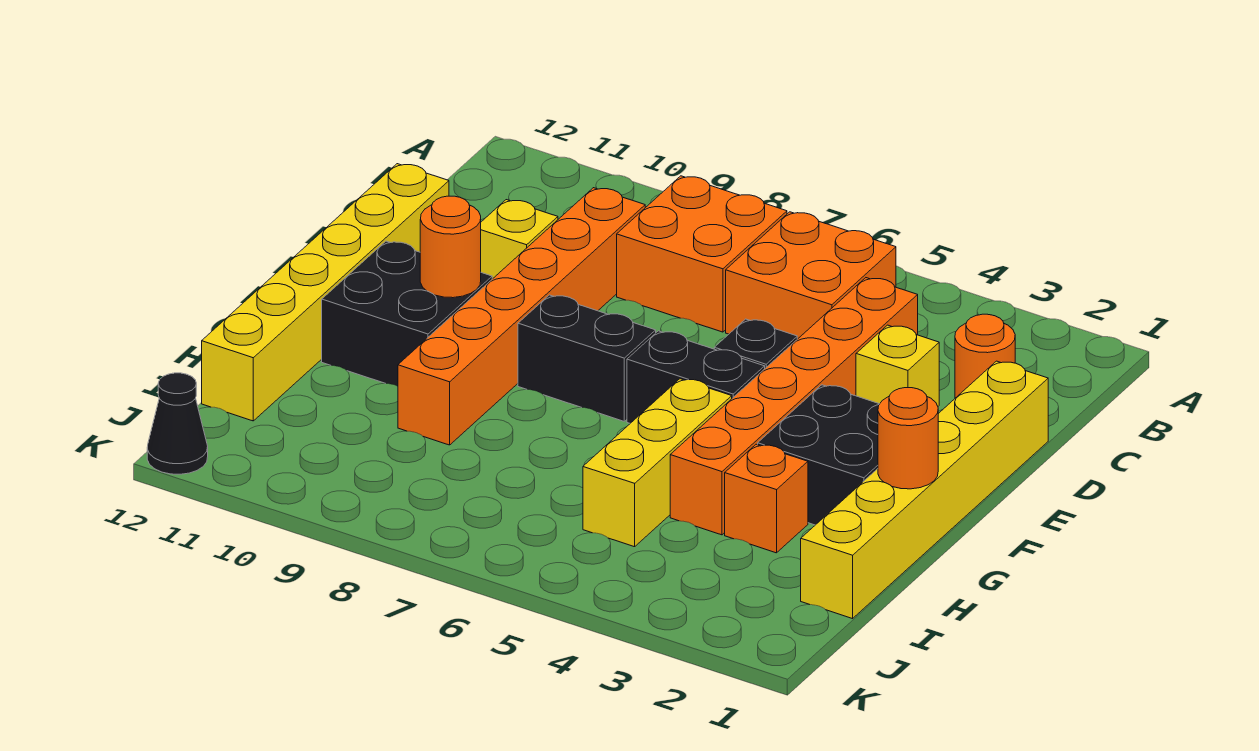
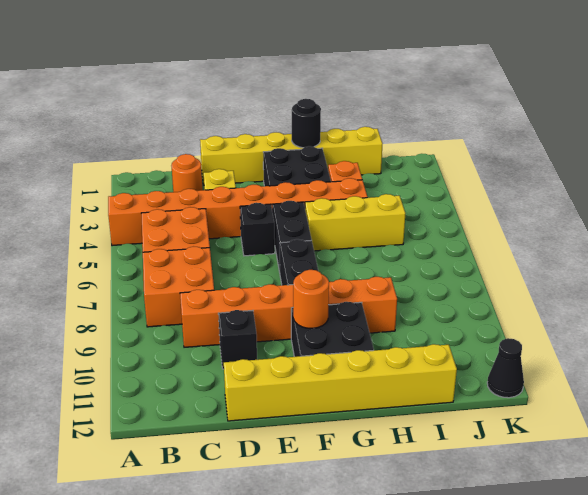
orange 1x6 brick [670,278,918,535] -> orange 1x8 brick [108,178,367,246]
yellow 1x1 brick [481,200,558,279] -> black 1x1 brick [218,310,257,369]
orange 1x1 round brick [878,388,938,489] -> black 1x1 round brick [292,99,321,148]

